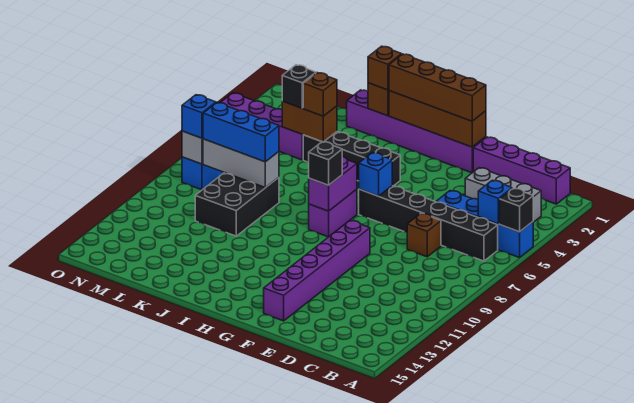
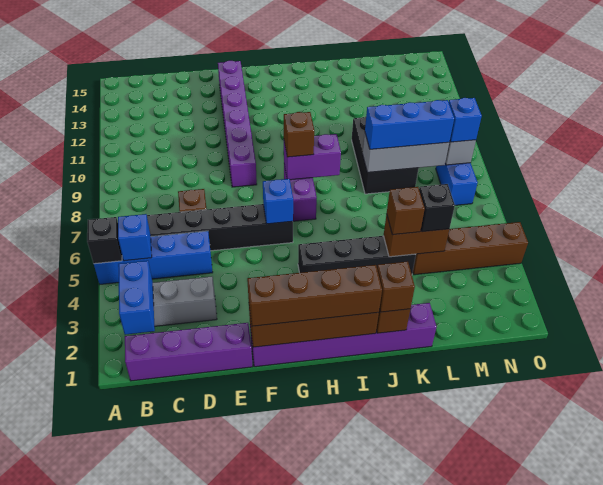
none -> blue 1x2 brick [118,261,155,335]
purple 1x2 brick [309,157,357,211] -> purple 1x2 brick turned to [283,134,341,180]
black 1x1 brick [309,142,342,185] -> brown 1x1 brick [284,112,314,157]
purple 1x4 brick [220,93,303,160] -> brown 1x4 brick [413,222,528,275]

